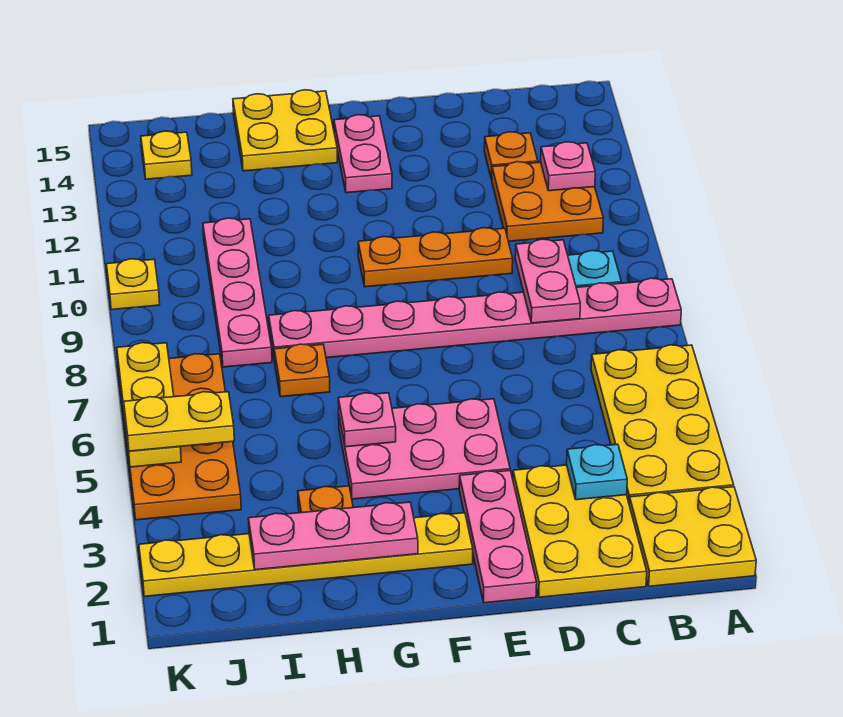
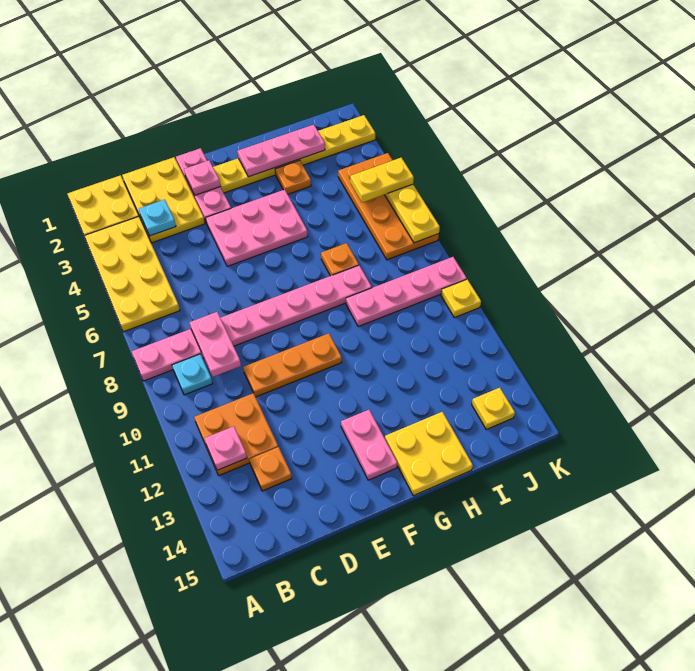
pink 1x1 plate [338,393,396,447] -> pink 1x1 plate moved to [184,161,220,195]
pink 1x4 plate [203,218,272,367] -> pink 1x4 plate turned to [346,257,467,327]

